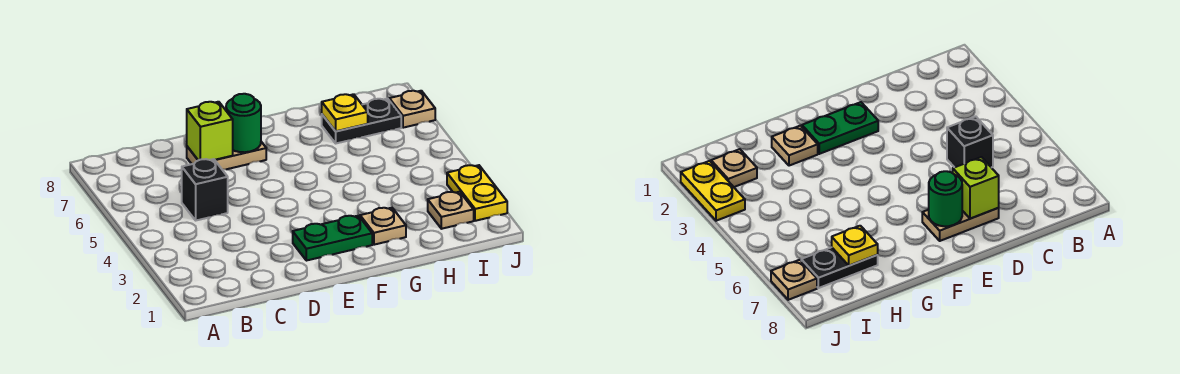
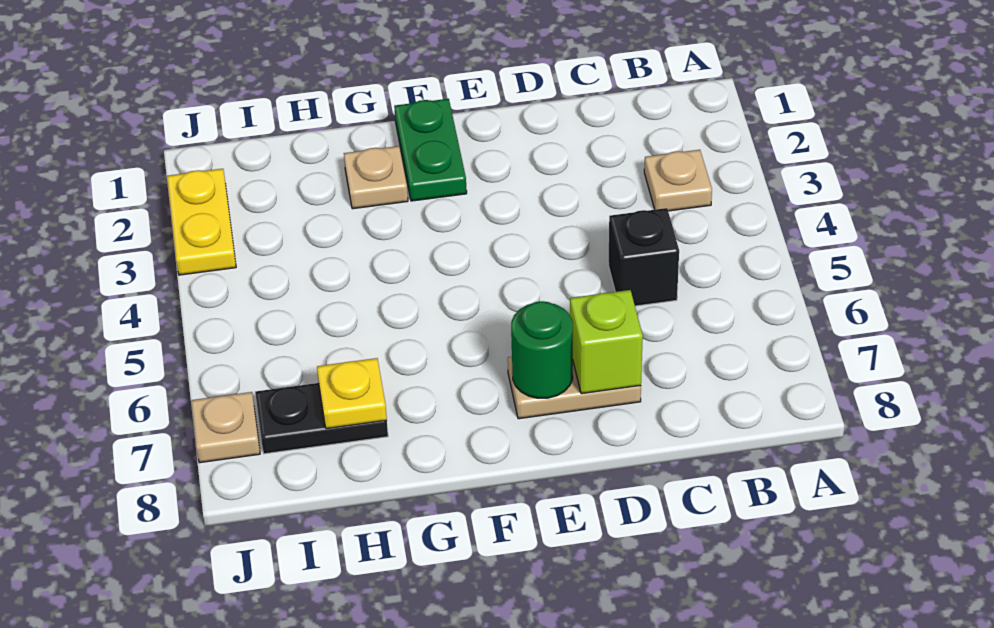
green 1x2 plate [293,216,372,261] -> green 1x2 plate turned to [394,99,467,201]
tan 1x1 plate [428,192,474,229] -> tan 1x1 plate moved to [644,150,712,211]

